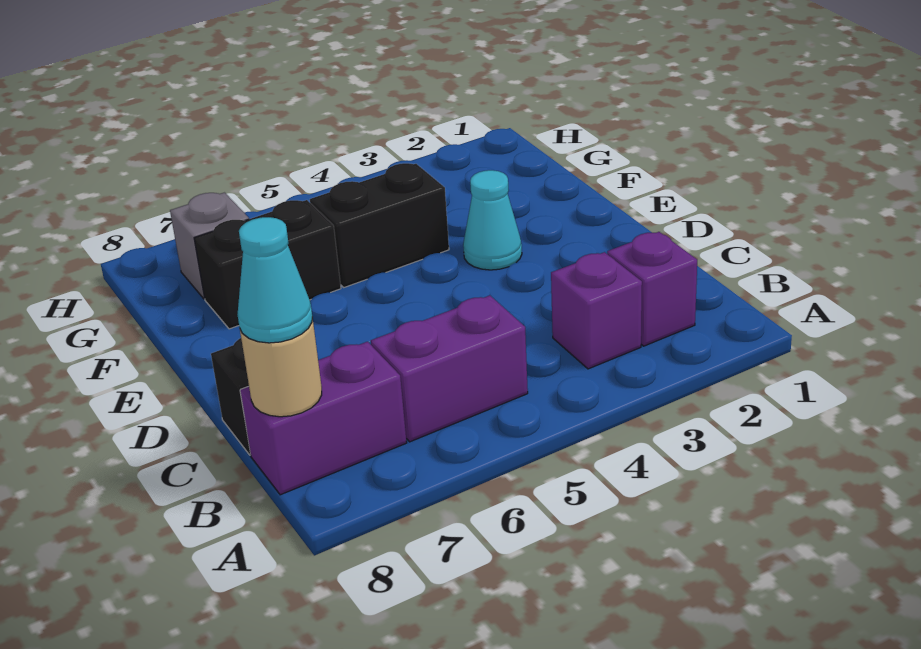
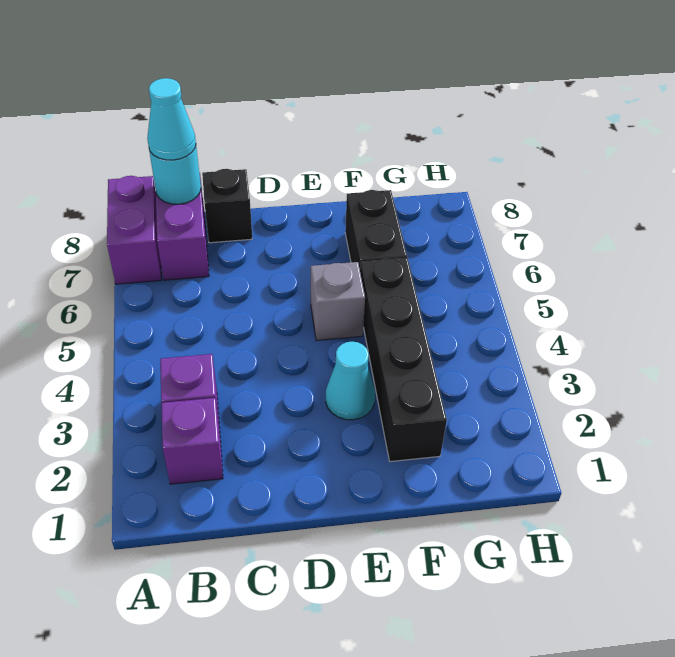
purple 1x2 brick [371,296,528,442] -> purple 1x2 brick moved to [107,176,161,284]
tan 1x1 round brick [240,317,322,417] -> cyan 1x1 round brick [149,146,201,204]
black 1x2 brick [310,163,449,287] -> black 1x4 brick [360,258,447,462]
grey 1x1 brick [170,193,249,299] -> grey 1x1 brick moved to [311,262,365,341]

